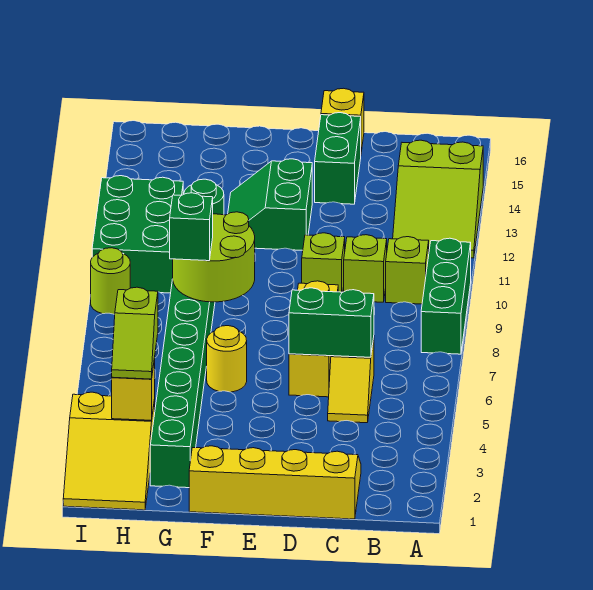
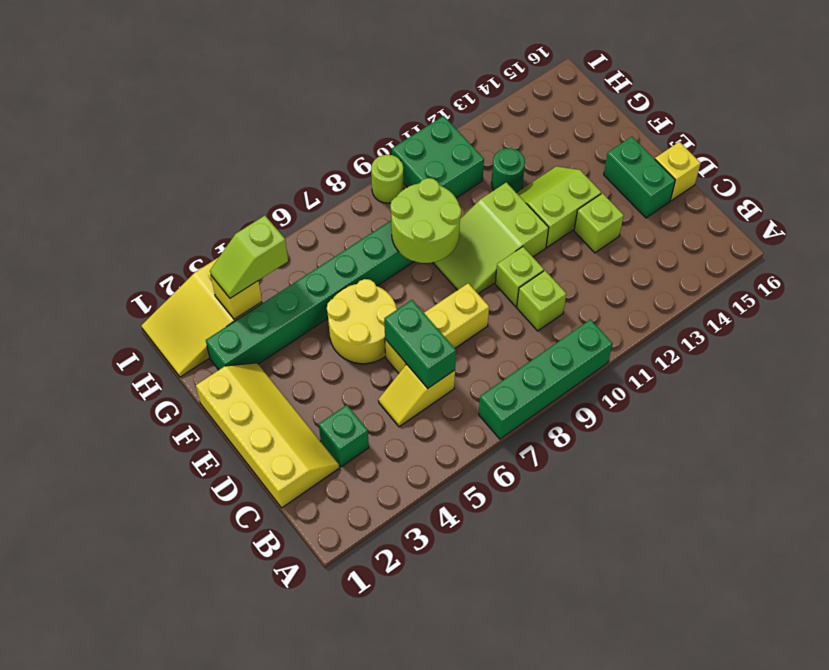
green 1x3 brick [421,238,471,354] -> green 1x4 brick [479,319,612,439]
lime 2x3 slope [393,140,483,258] -> lime 2x3 slope moved to [433,182,549,294]
lime 1x1 brick [386,237,429,304] -> lime 1x1 brick moved to [574,193,624,253]
green 1x2 brick [315,113,361,204] -> green 1x2 brick turned to [604,137,675,218]
green 2x2 slope [228,159,312,250] -> lime 2x2 slope [516,166,601,247]
yellow 1x1 round brick [207,326,247,392] -> yellow 2x2 round brick [327,279,397,364]
green 1x1 brick [170,193,213,261] -> green 1x1 brick moved to [319,405,369,467]
green 2x3 brick [92,176,183,293] -> green 2x2 brick [392,116,484,198]

